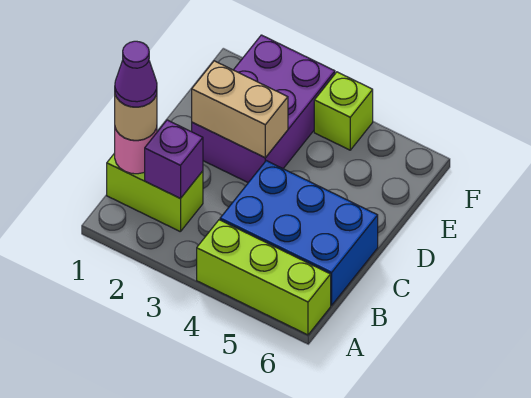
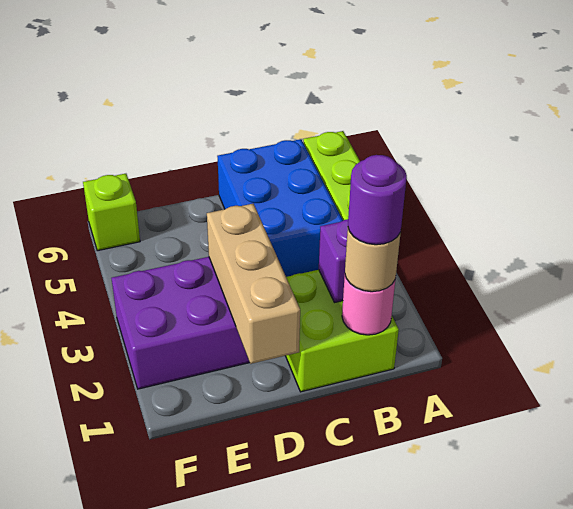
lime 1x2 brick [107,153,203,232] -> lime 2x2 brick [286,270,399,392]
purple 1x1 cone [115,41,157,107] -> purple 1x1 round brick [348,155,407,245]
tan 1x2 brick [192,61,288,158] -> tan 1x3 brick [207,204,300,364]
lime 1x1 brick [314,72,373,150] -> lime 1x1 brick moved to [83,174,140,251]

